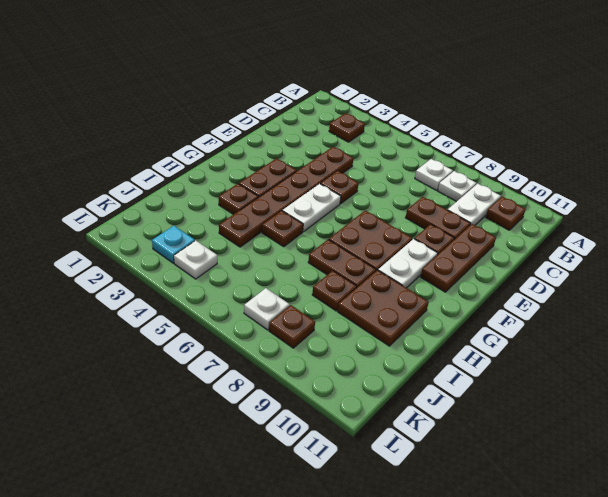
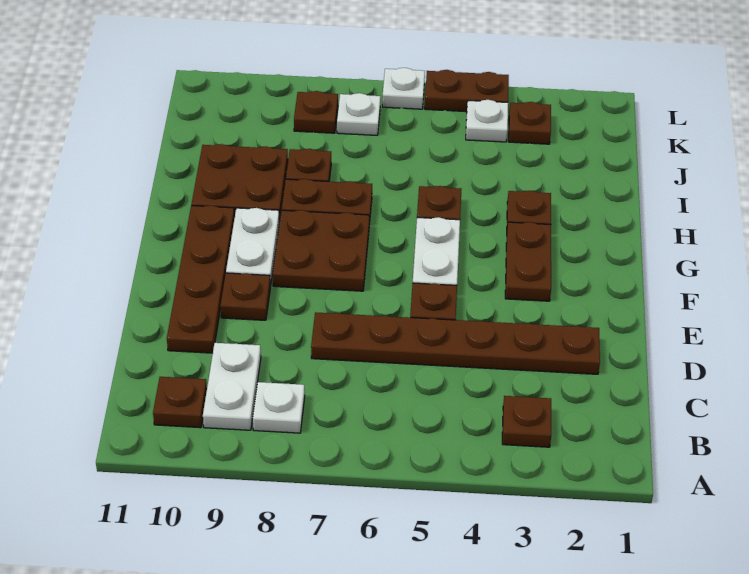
white 1x1 plate [415,159,453,190] -> white 1x1 plate moved to [382,68,425,109]
brown 1x6 plate [219,147,353,247] -> brown 1x6 plate turned to [311,312,600,374]
brown 1x2 plate [405,197,470,239] -> brown 1x2 plate moved to [425,70,509,112]
brown 1x3 plate [421,224,496,292] -> brown 1x4 plate [167,205,235,353]
cyan 1x1 plate [152,226,195,263] -> brown 1x1 plate [509,102,551,144]

